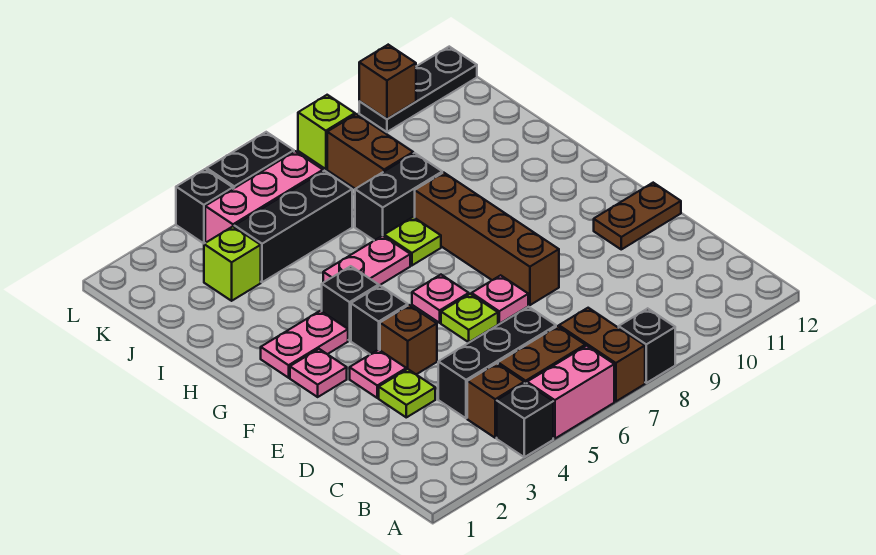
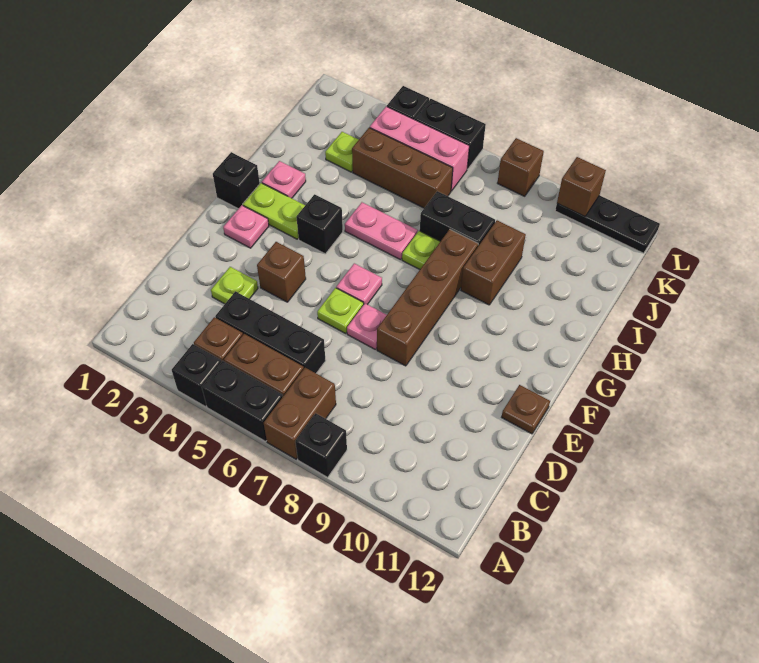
pink 1x2 brick [527,346,614,439] -> black 1x2 brick [202,361,283,441]
pink 1x1 plate [350,350,406,398] -> pink 1x1 plate moved to [262,161,306,198]
brown 1x2 plate [594,183,681,249] -> brown 1x1 plate [502,385,550,434]
black 1x1 brick [351,286,408,354] -> black 1x1 brick moved to [213,152,260,209]
pink 1x2 plate [261,311,348,378] -> lime 1x2 plate [243,183,305,239]
lime 1x1 brick [204,227,261,301] -> lime 1x1 plate [325,132,359,172]
black 1x3 brick [234,171,352,282] -> brown 1x3 brick [352,128,453,208]
brown 1x2 brick [327,114,413,189] -> brown 1x2 brick moved to [461,220,526,305]
lime 1x1 brick [298,95,355,169] -> brown 1x1 brick [498,138,544,196]

